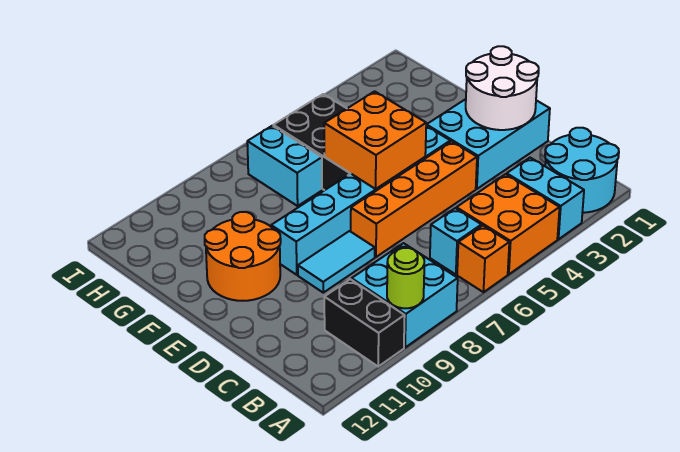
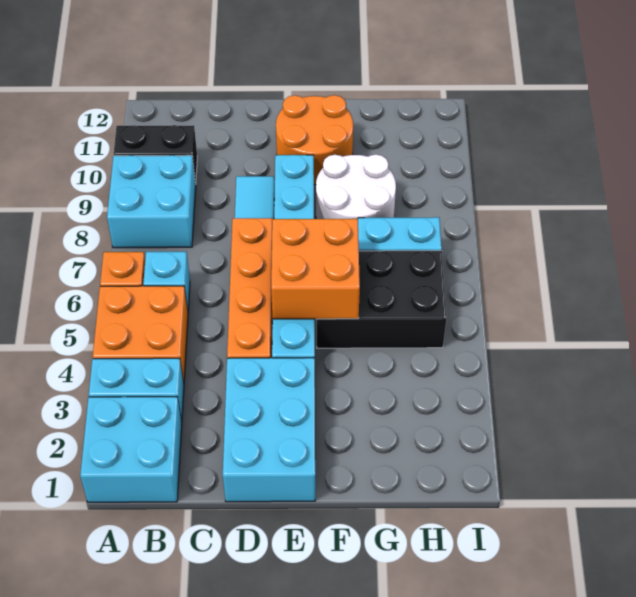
cyan 2x2 round brick [545,128,619,213] -> cyan 2x2 brick [80,397,182,502]
lime 1x1 round brick [387,248,424,308] -> none
white 2x2 round brick [466,46,539,130] -> white 2x2 round brick moved to [316,154,396,219]

